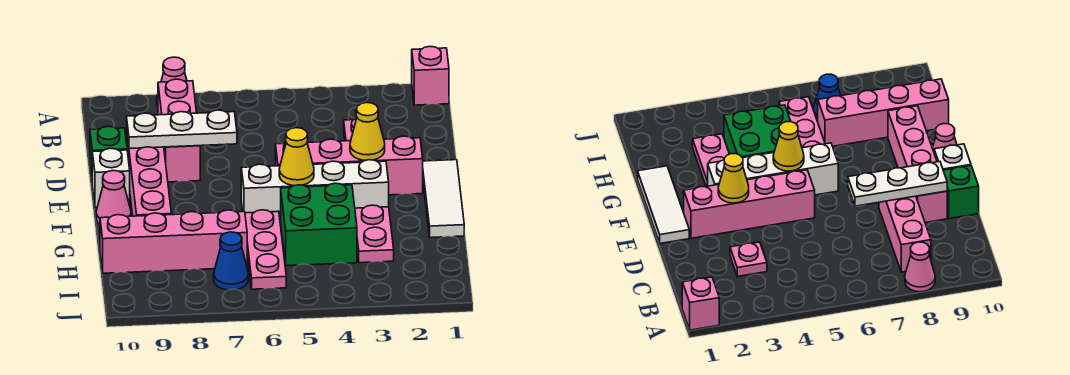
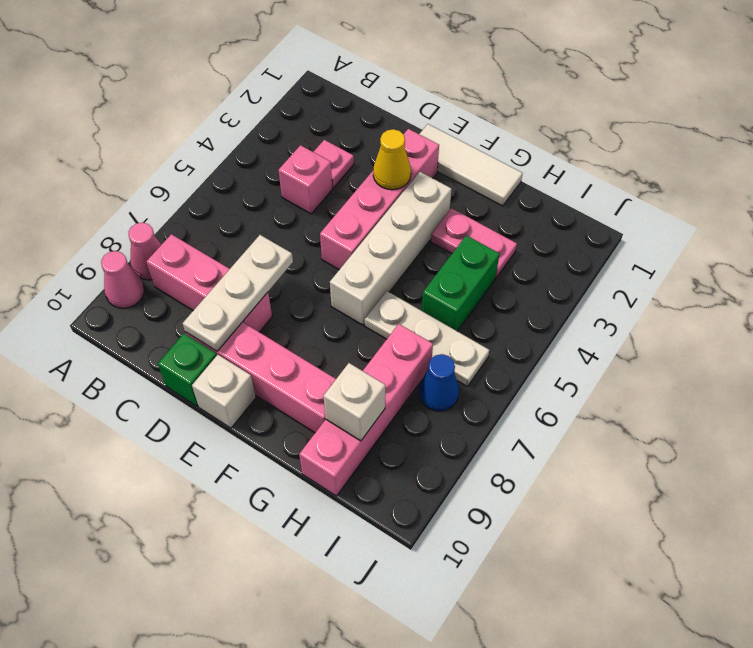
pink 1x1 brick [412,46,449,105] -> pink 1x1 brick moved to [278,145,332,214]
yellow 1x1 cone [279,128,314,186] -> none
pink 1x1 cone [96,171,131,224] -> pink 1x1 cone moved to [101,251,144,308]
green 2x2 brick [281,183,357,266] -> green 1x2 brick [422,235,500,331]
pink 1x3 plate [245,210,286,289] -> white 1x3 plate [365,291,489,386]
none -> white 1x1 brick [323,363,385,441]

